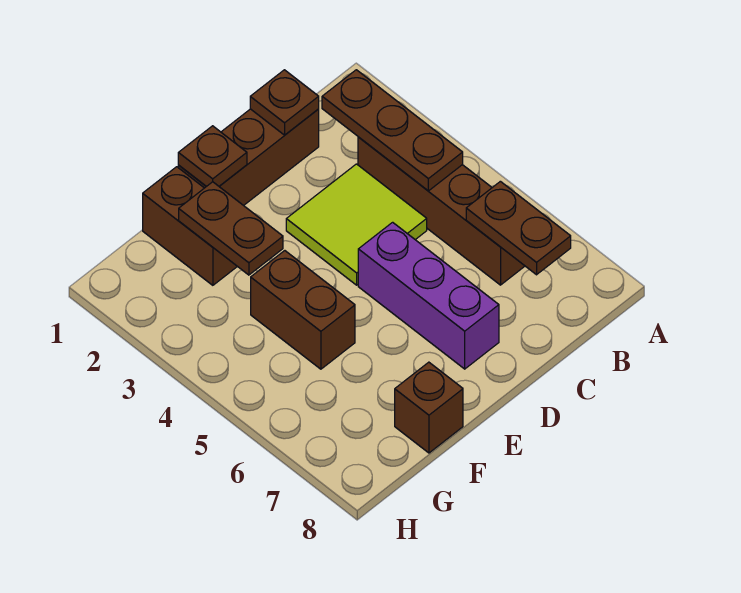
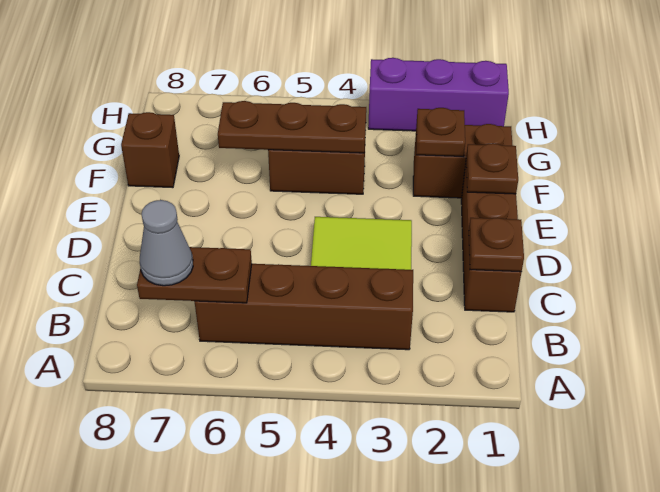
brown 1x3 plate [322,70,463,191] -> brown 1x3 plate moved to [218,101,366,153]
none -> grey 1x1 cone [140,200,193,286]
purple 1x3 brick [358,222,499,369] -> purple 1x3 brick moved to [368,58,509,131]
brown 1x2 plate [179,182,283,275] -> brown 1x1 plate [416,108,465,156]

